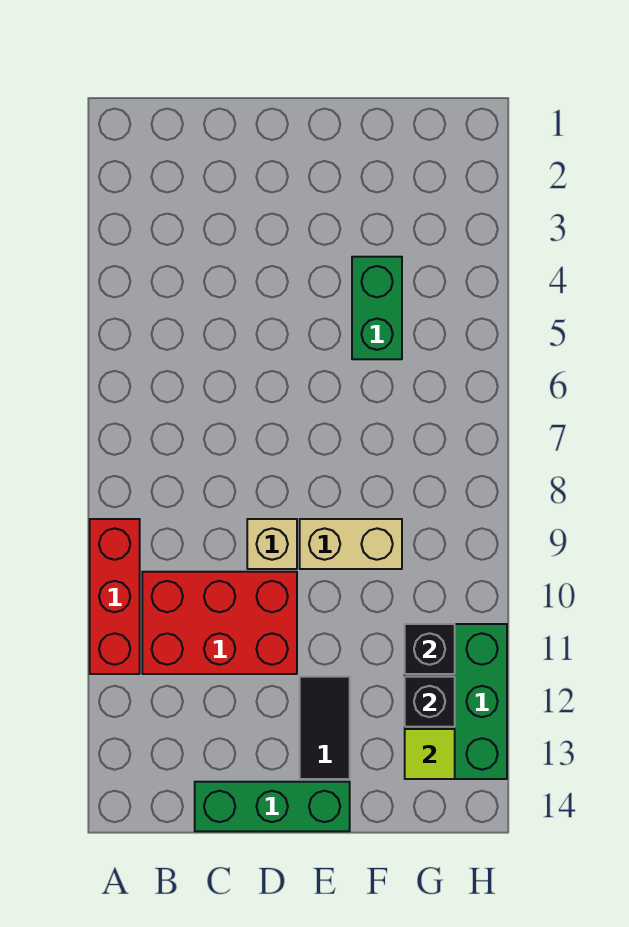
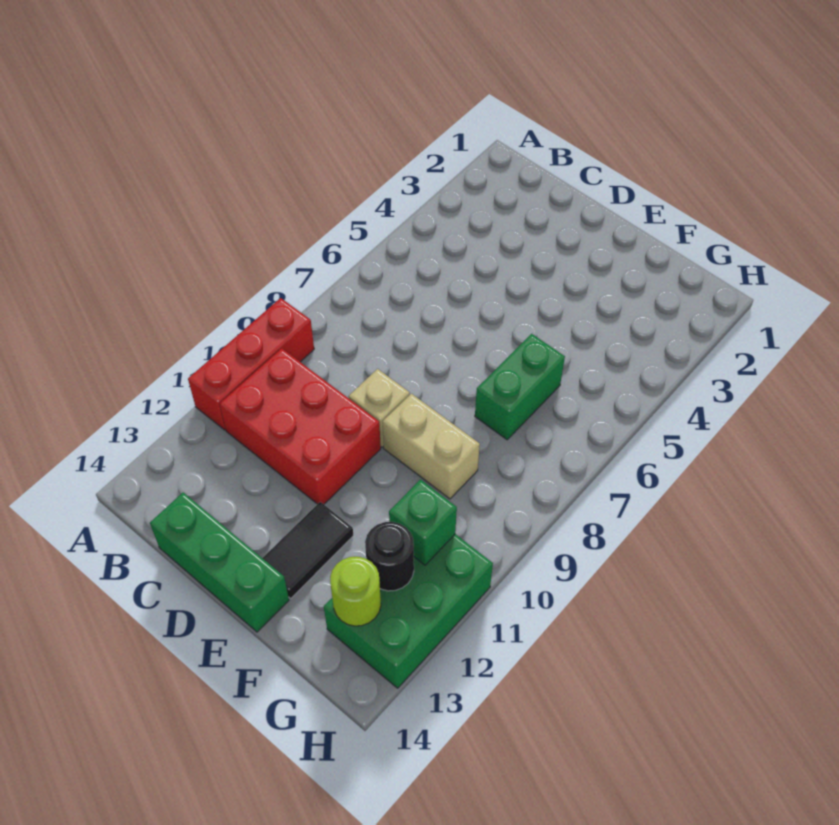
green 1x2 brick [352,257,402,359] -> green 1x2 brick moved to [475,334,565,440]
black 1x1 brick [405,624,455,674] -> green 1x1 brick [389,480,457,565]
black 1x1 brick [405,677,455,727] -> black 1x1 round brick [365,522,414,591]
lime 1x1 tile [405,729,455,779] -> lime 1x1 round brick [330,557,381,626]

